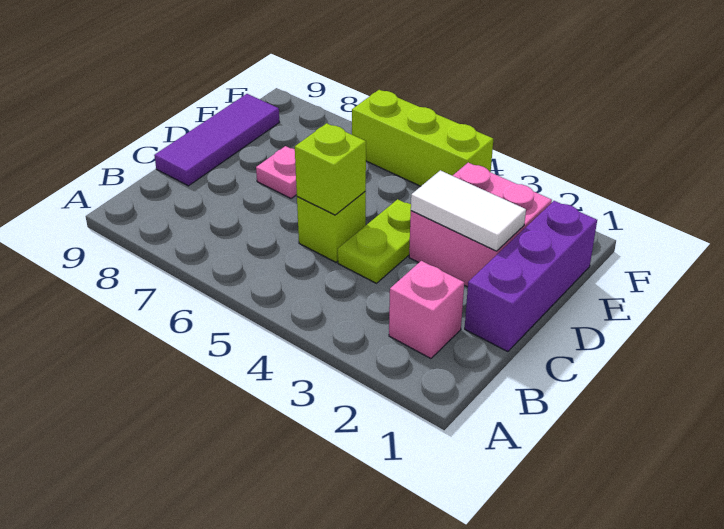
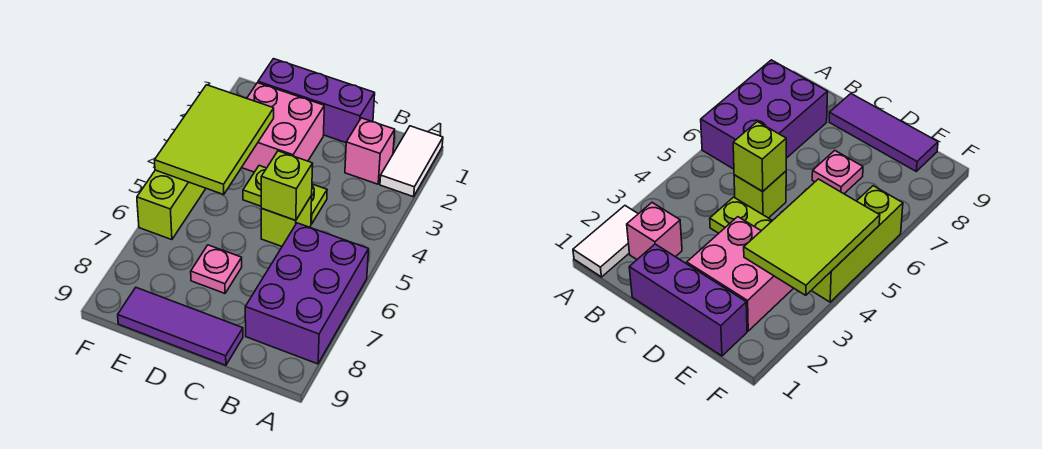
none -> purple 2x3 brick [245,223,369,364]
white 1x2 tile [411,170,526,251] -> white 1x2 tile moved to [380,126,443,197]
none -> lime 2x3 tile [155,85,274,195]

